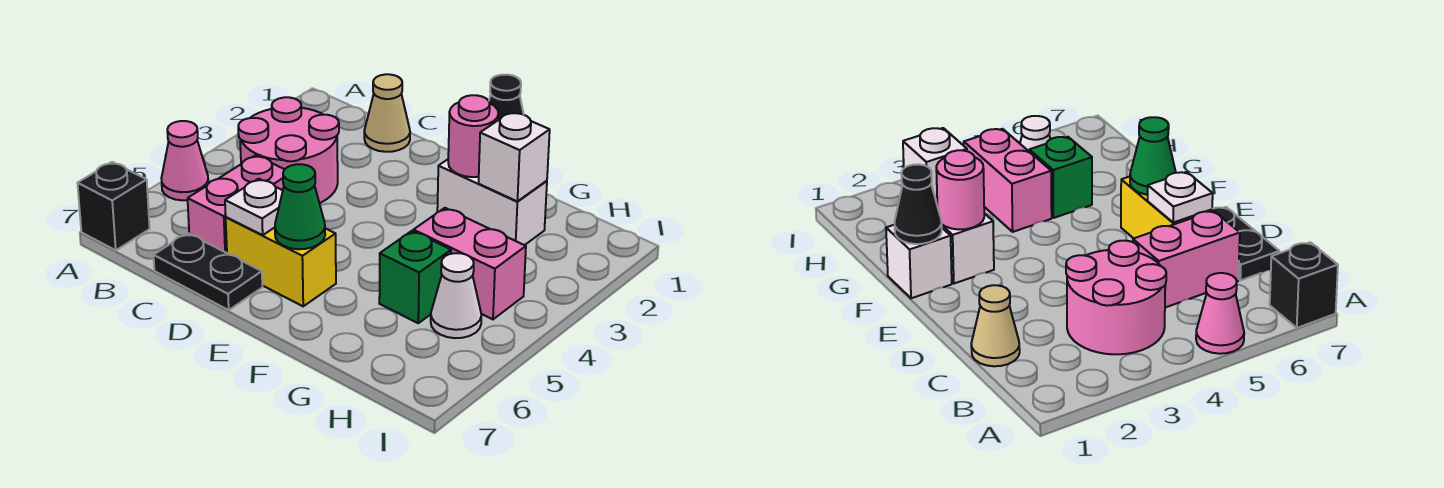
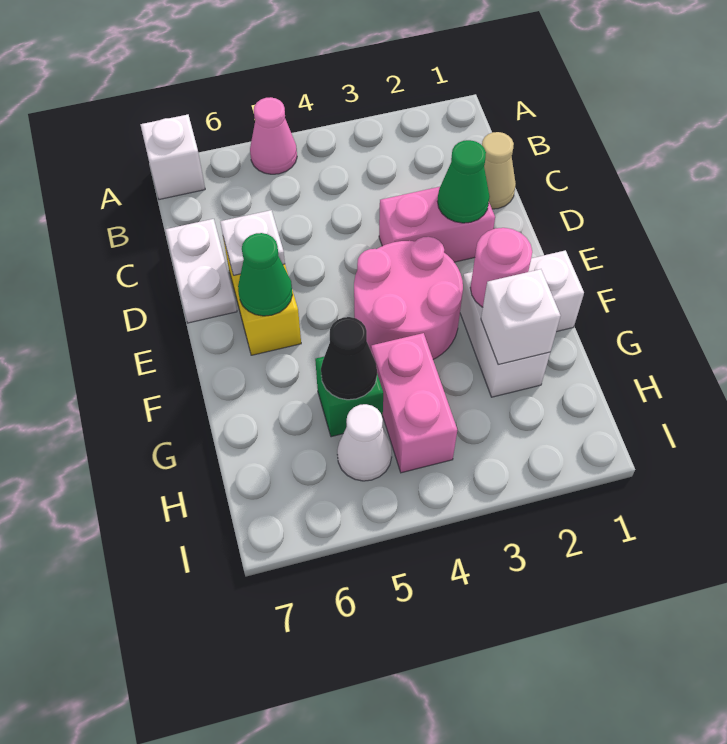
black 1x1 brick [78,162,150,250] -> white 1x1 brick [140,115,205,199]
pink 2x2 round brick [238,97,339,203] -> pink 2x2 round brick moved to [354,237,463,359]
pink 1x2 brick [188,155,285,253] -> pink 1x2 brick moved to [379,187,495,262]
black 1x2 plate [153,233,262,310] -> white 1x2 plate [165,219,237,323]
none -> green 1x1 cone [437,140,490,223]
black 1x1 cone [489,75,524,120] -> black 1x1 cone moved to [321,317,377,400]

